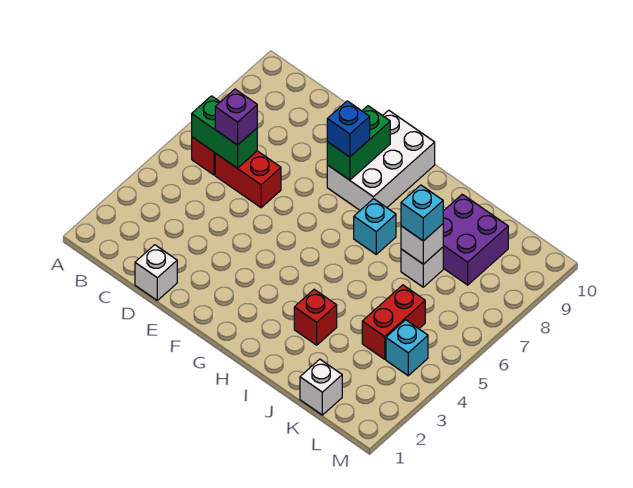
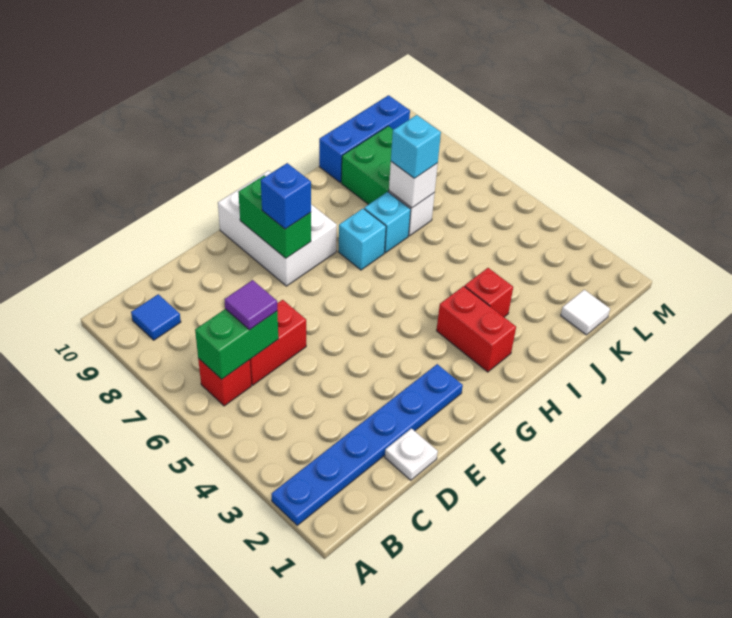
none -> blue 1x6 plate [272,364,463,525]
none -> blue 1x1 tile [131,294,181,340]
purple 1x1 brick [215,89,257,145] -> purple 1x1 tile [224,280,277,330]
white 1x1 brick [135,245,177,300] -> white 1x1 plate [385,429,438,480]
purple 2x2 brick [443,194,508,285] -> green 2x2 brick [341,126,393,205]
none -> blue 1x3 brick [319,95,410,182]
white 1x1 brick [300,359,342,415] -> white 1x1 tile [561,290,610,335]
red 1x2 brick [362,285,425,359] -> red 1x2 brick moved to [437,286,516,372]
cyan 1x1 brick [386,320,428,376] -> cyan 1x1 brick moved to [364,192,411,253]

